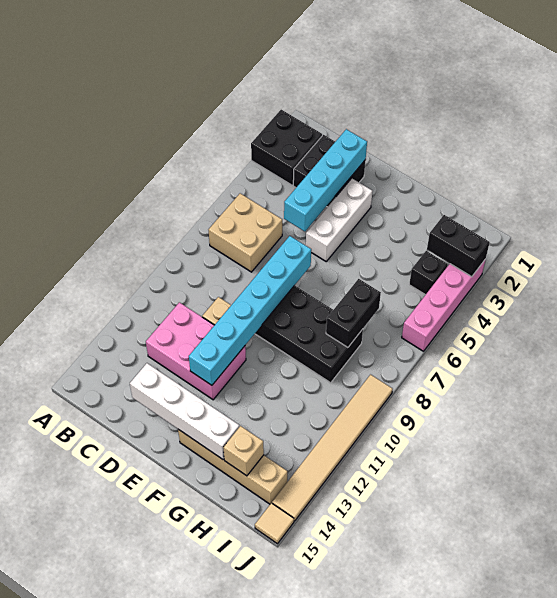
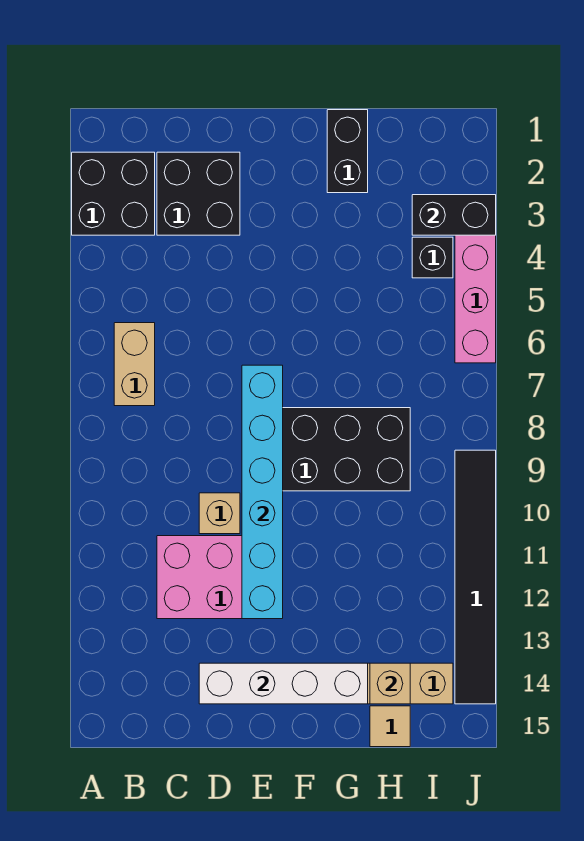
tan 2x2 brick [209,193,282,272] -> tan 1x2 brick [114,323,155,406]
cyan 1x4 brick [284,129,367,231] -> none
white 1x3 brick [306,178,372,261] -> none
black 1x2 brick [326,279,381,347] -> black 1x2 brick moved to [327,110,368,193]
tan 1x6 tile [272,375,393,521] -> black 1x6 tile [455,450,496,704]
tan 1x1 tile [255,503,294,544] -> tan 1x1 tile moved to [370,706,410,747]

